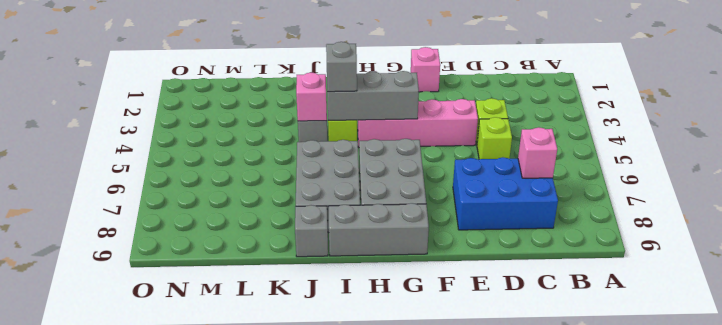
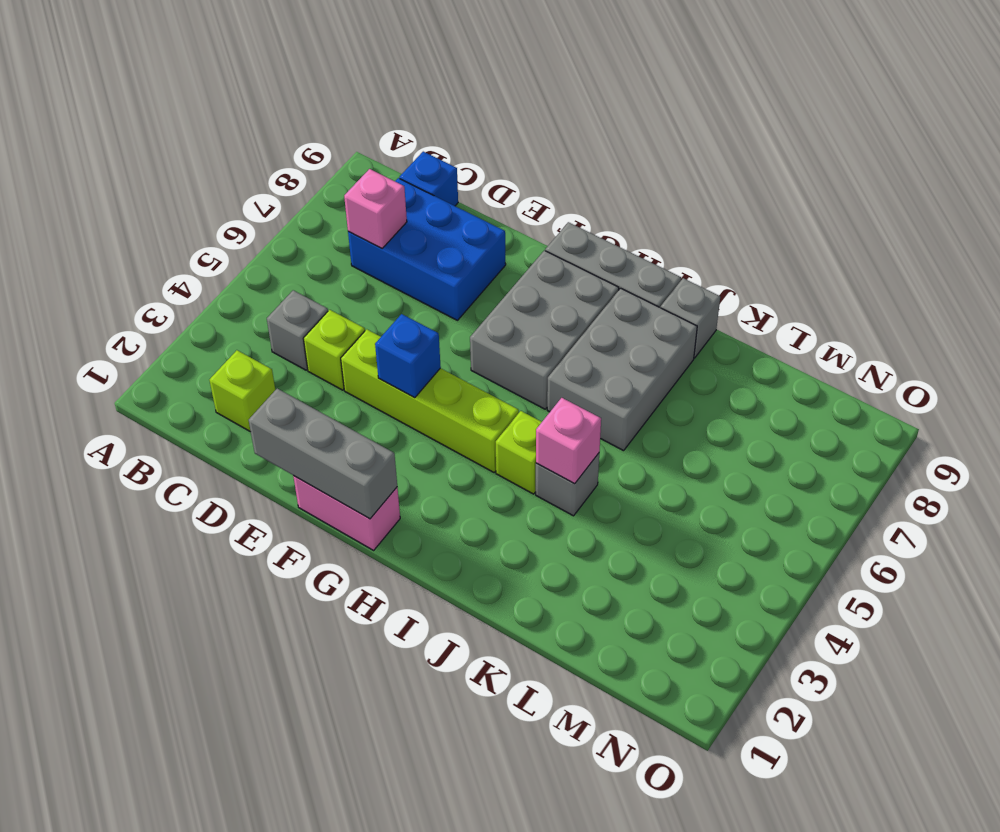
none -> blue 1x1 brick [399,152,458,206]
lime 1x1 brick [477,117,512,159] -> lime 1x1 brick moved to [210,350,275,432]
pink 1x4 brick [358,99,478,147] -> lime 1x4 brick [341,329,519,472]
pink 1x1 brick [411,47,440,92] -> pink 1x2 brick [293,476,400,550]
none -> blue 1x1 brick [375,314,441,398]
grey 1x3 brick [327,71,419,120] -> grey 1x3 brick moved to [249,389,397,519]
grey 1x1 brick [326,42,357,92] -> grey 1x1 brick moved to [267,290,328,370]

